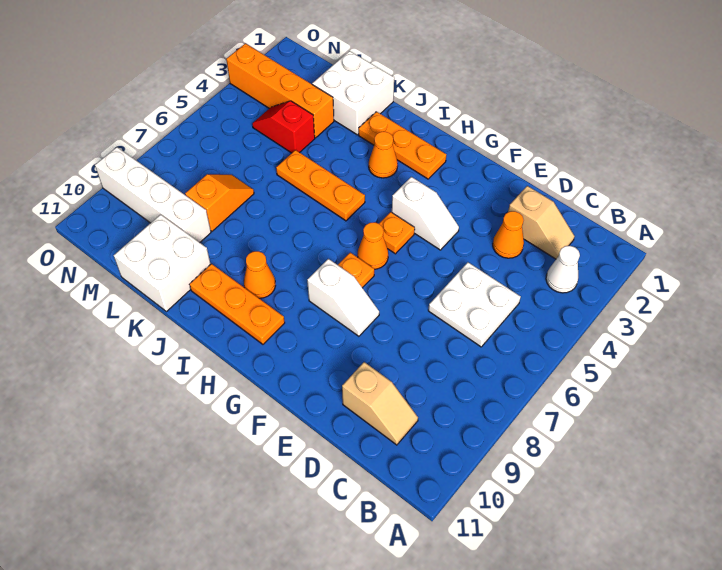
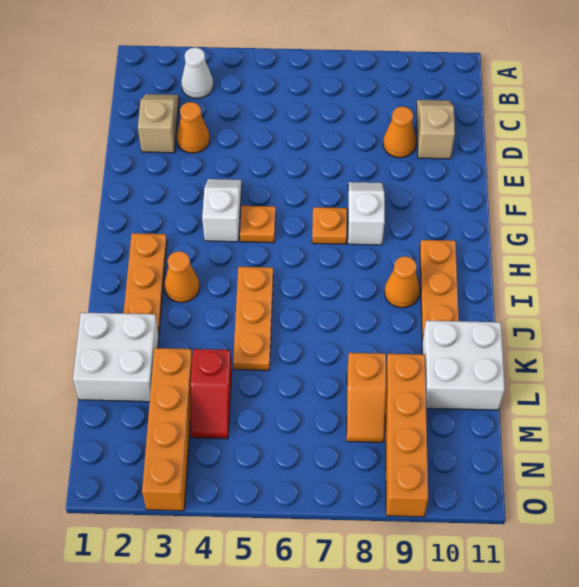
white 2x2 plate [428,262,521,347] -> none
orange 1x1 cone [358,222,388,269] -> orange 1x1 cone moved to [383,106,416,158]
orange 1x2 slope [185,174,254,231] -> orange 1x2 slope turned to [347,353,386,442]
white 1x4 brick [95,147,211,243] -> orange 1x4 brick [385,354,428,517]

